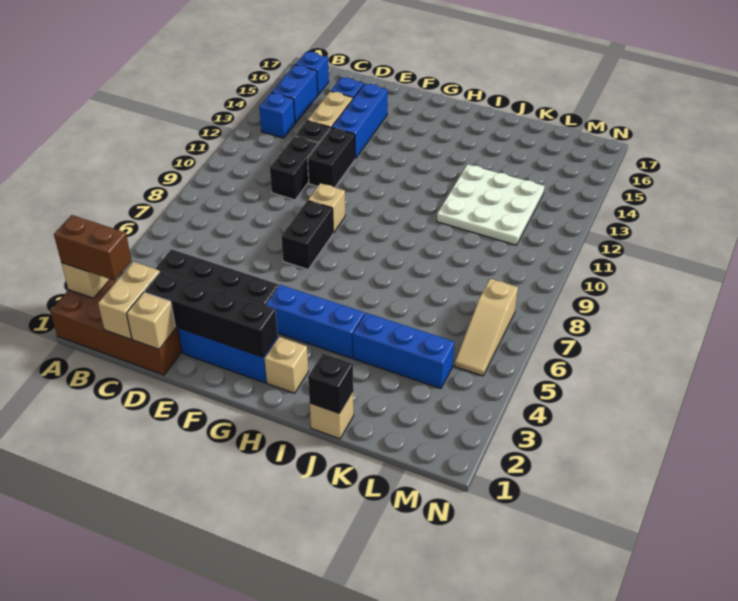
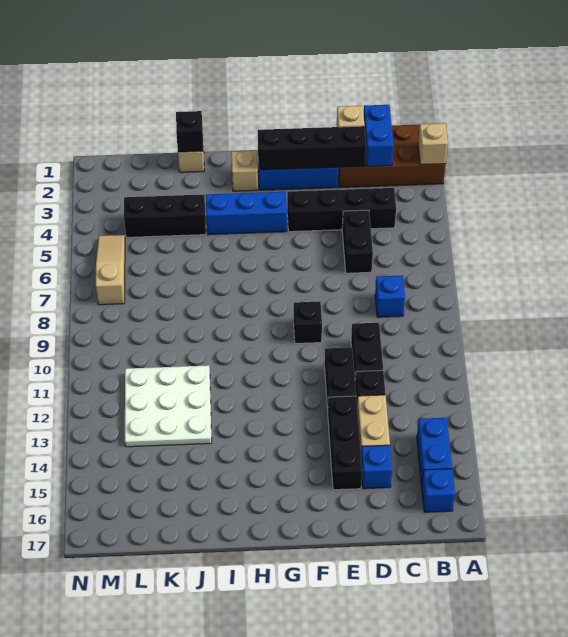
brown 1x2 brick [54,215,132,280] -> none
blue 1x1 brick [259,93,295,138] -> blue 1x1 brick moved to [375,275,405,317]
tan 1x2 brick [98,262,160,339] -> blue 1x2 brick [364,105,394,166]
blue 1x3 brick [332,84,388,159] -> black 1x3 brick [328,396,362,490]
black 1x2 brick [281,201,333,269] -> black 1x2 brick moved to [342,210,373,273]
tan 1x1 brick [308,183,345,233] -> black 1x1 brick [294,301,322,344]
blue 1x3 brick [353,313,454,389] -> black 1x3 brick [124,194,206,237]

